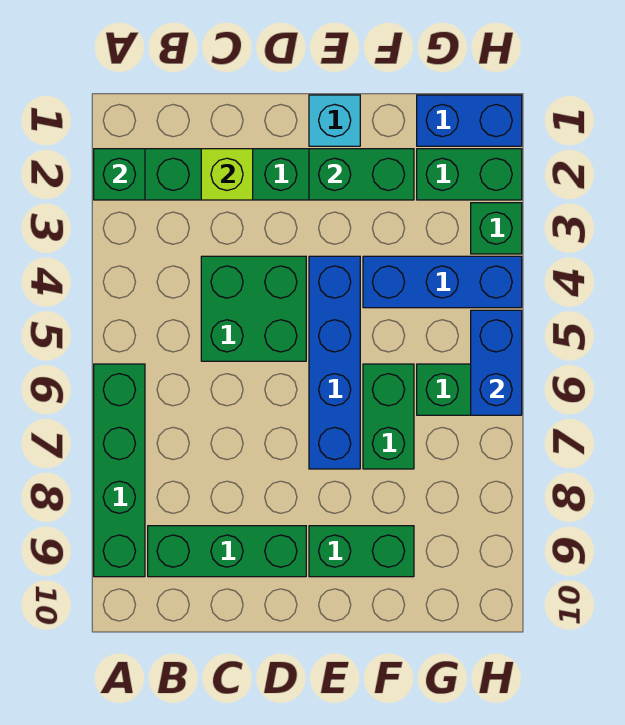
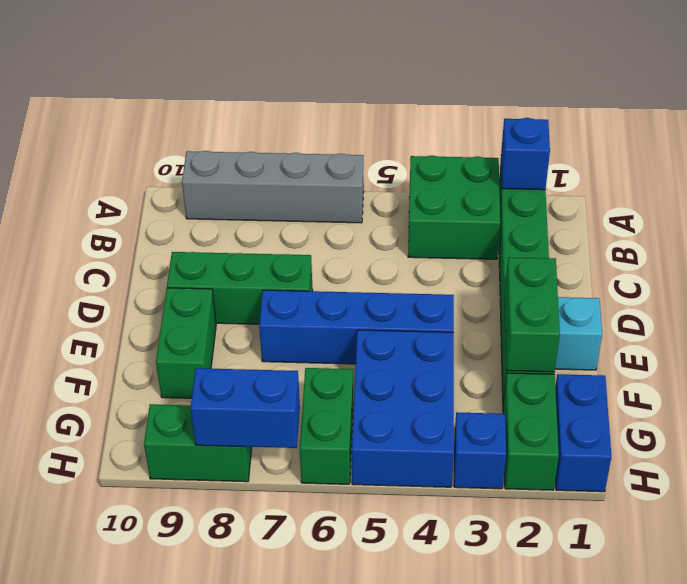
green 1x1 brick [94,149,145,200] -> blue 1x1 brick [501,118,550,190]
green 1x4 brick [94,364,145,577] -> grey 1x4 brick [182,151,364,223]
green 1x3 brick [148,526,306,577] -> green 1x3 brick turned to [167,252,313,324]
lime 1x1 brick [201,149,253,200] -> none
green 2x2 brick [201,256,306,361] -> green 2x2 brick moved to [408,155,500,259]
blue 1x3 brick [363,256,522,308] -> blue 2x3 brick [352,330,454,487]
green 1x2 brick [363,364,414,469] -> green 1x2 brick moved to [144,404,252,482]
green 1x1 brick [471,203,522,254] -> blue 1x1 brick [454,412,506,489]
blue 1x2 brick [471,310,522,415] -> blue 1x2 brick moved to [191,368,300,448]

